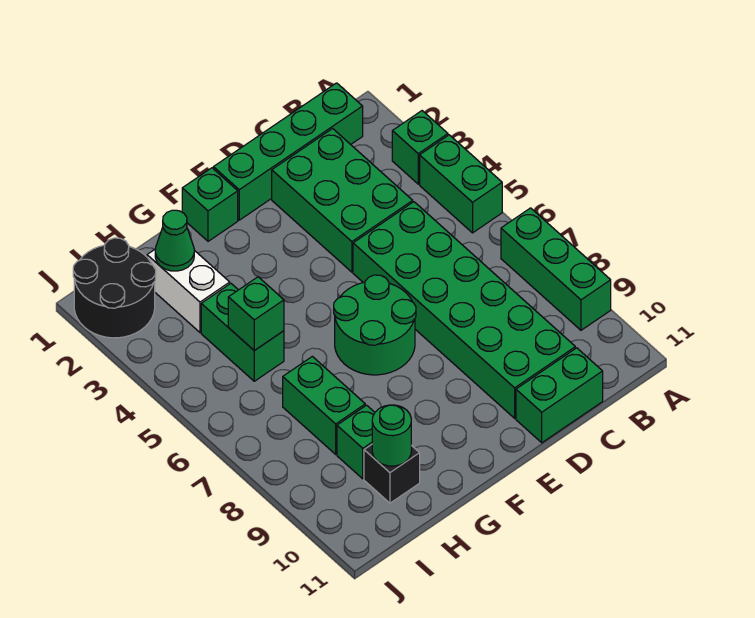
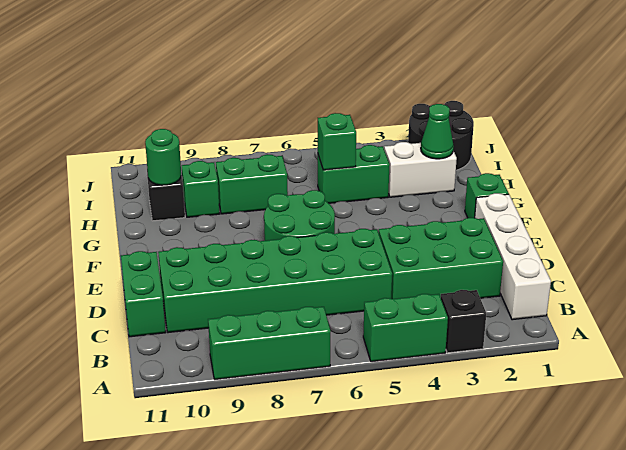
green 1x1 brick [392,111,448,184] -> black 1x1 brick [441,290,486,353]
green 1x4 brick [213,83,363,220] -> white 1x4 brick [475,193,551,320]

